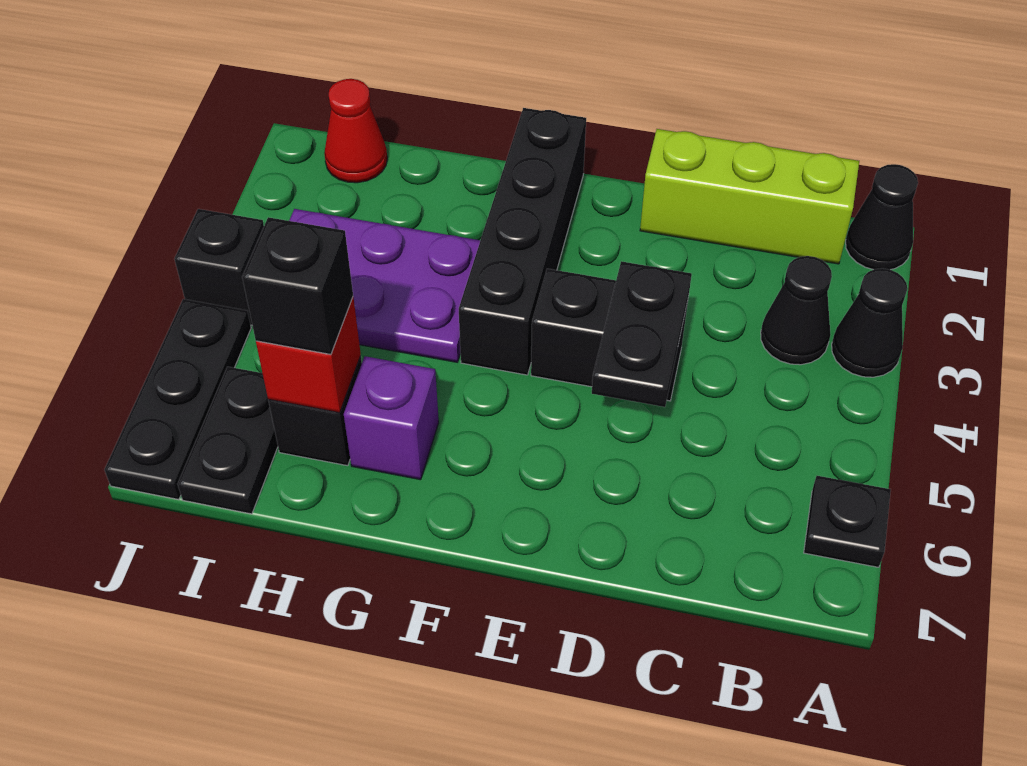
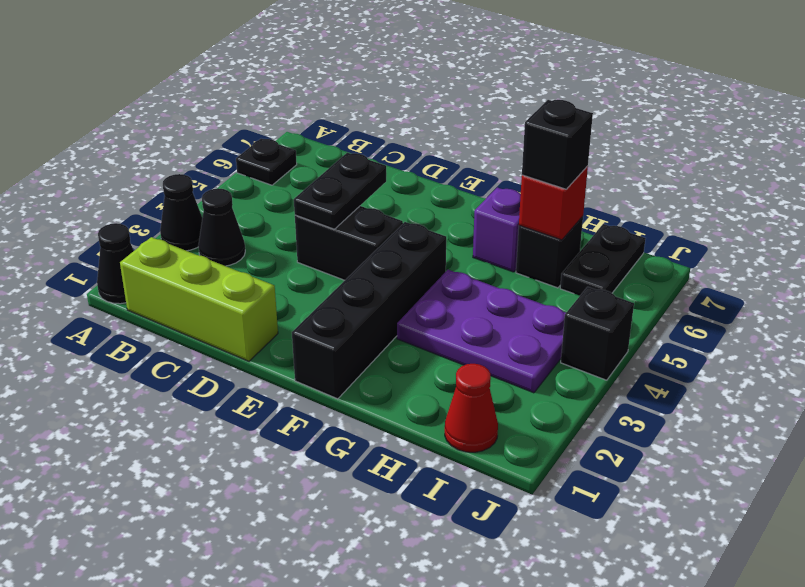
black 1x3 plate [104,299,251,500] -> none

